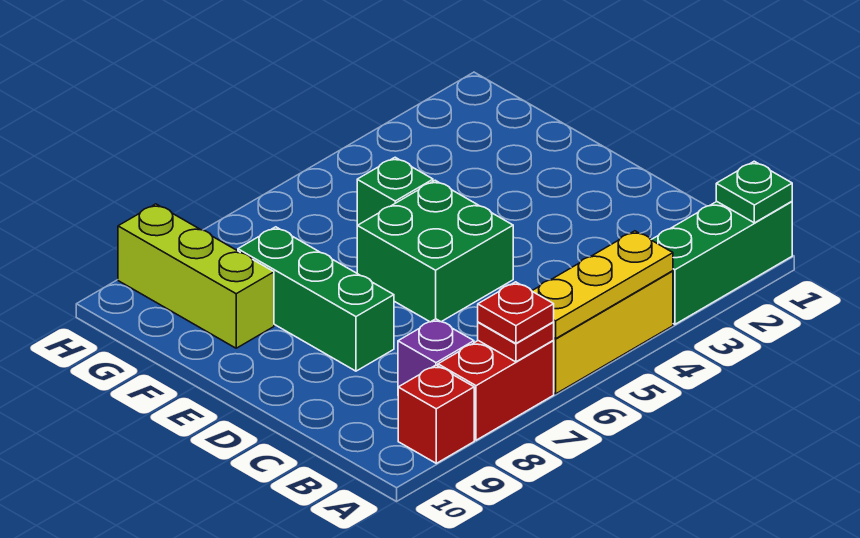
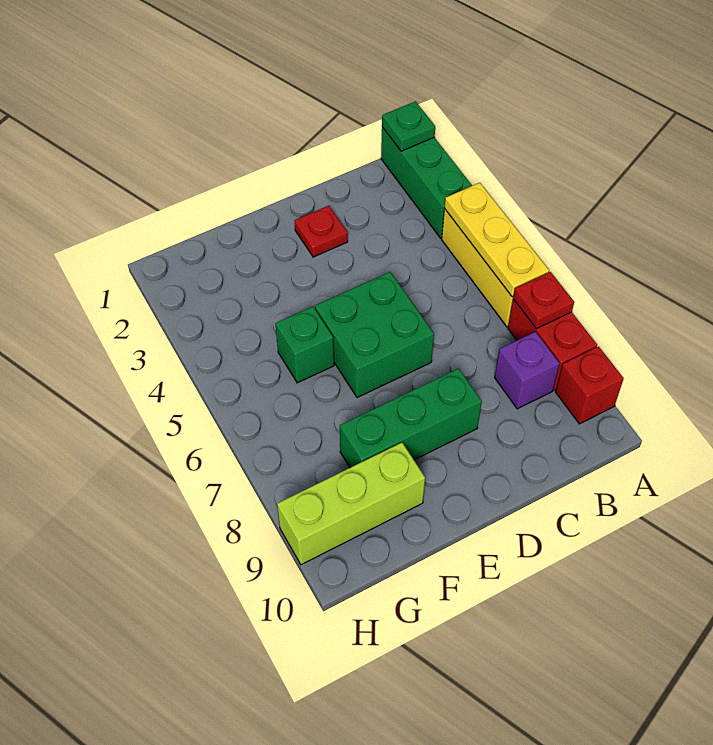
red 1x1 plate [478,282,554,343] -> red 1x1 plate moved to [294,206,348,257]

